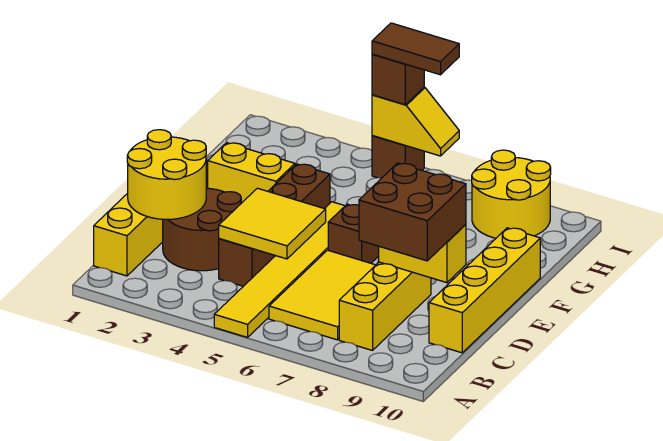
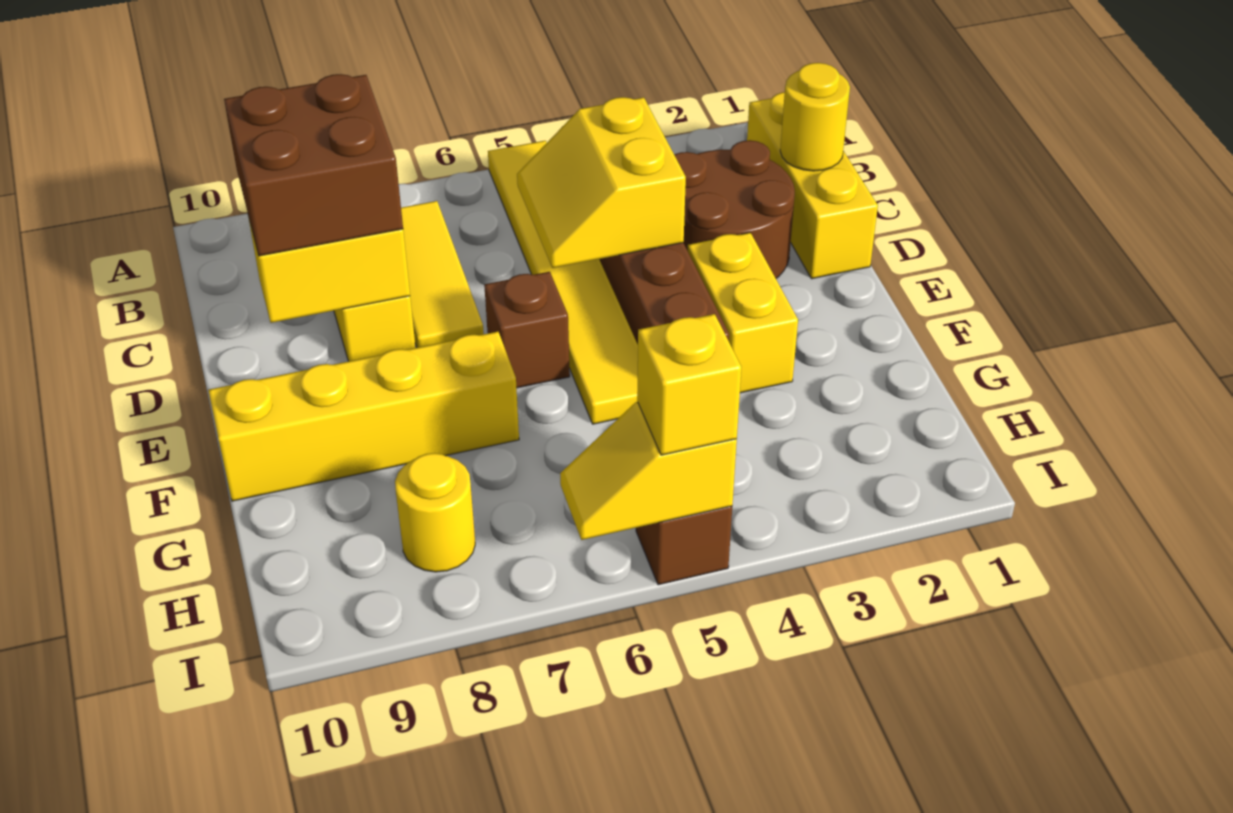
yellow 2x3 tile [269,250,375,340] -> yellow 1x3 tile [401,201,484,348]
yellow 2x2 round brick [127,130,206,219] -> yellow 1x1 round brick [780,63,850,171]
yellow 2x2 tile [218,188,326,259] -> yellow 2x2 slope [517,97,686,268]
yellow 1x4 brick [429,228,540,353] -> yellow 1x4 brick turned to [208,332,519,501]
yellow 1x2 brick [208,143,295,203] -> yellow 1x2 brick turned to [688,233,798,393]
yellow 2x2 round brick [472,150,551,238] -> yellow 1x1 round brick [395,453,475,572]
brown 1x1 brick [372,54,424,105] -> yellow 1x1 brick [637,314,741,455]
brown 1x2 tile [372,23,459,75] -> none

